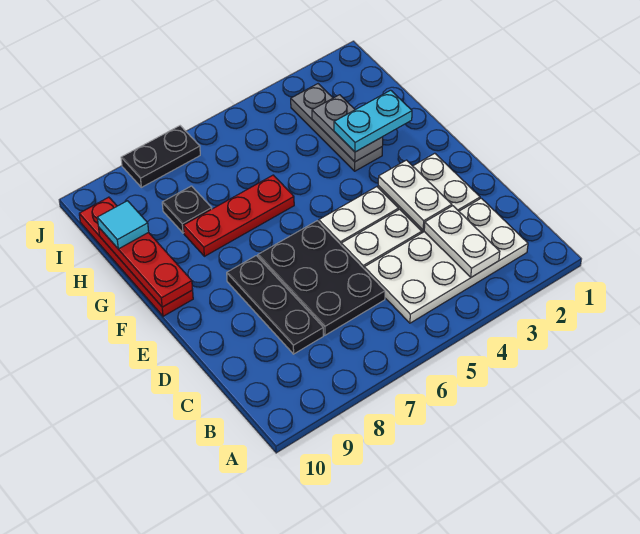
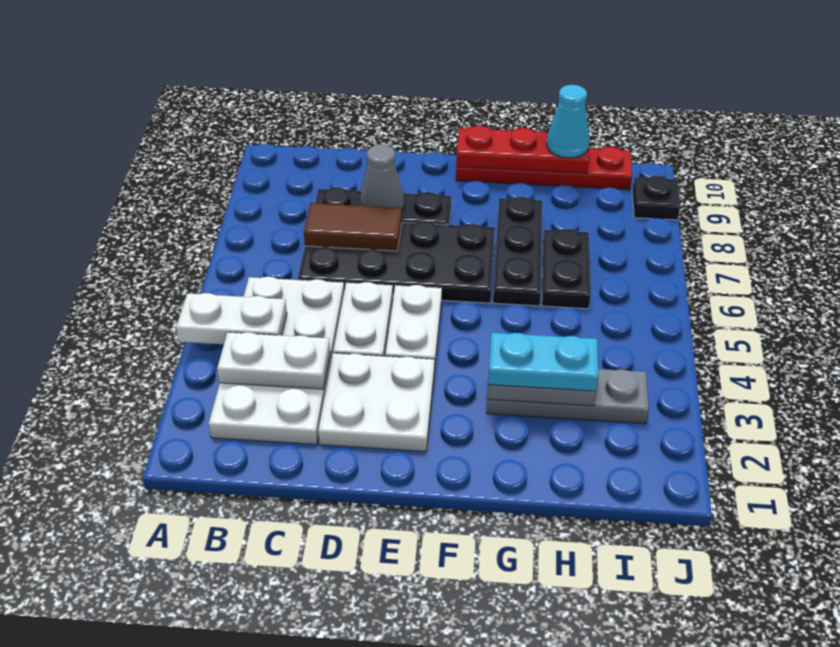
black 2x3 plate [258,221,385,335] -> black 2x4 plate [298,221,495,303]
none -> brown 1x2 tile [304,203,402,251]
white 1x2 plate [378,160,452,230] -> white 1x2 plate moved to [176,293,287,344]
none -> grey 1x1 cone [360,145,404,210]
cyan 1x2 plate [334,90,412,152] -> cyan 1x2 plate turned to [488,333,598,391]
red 1x3 plate [183,175,294,256] -> black 1x3 plate [493,197,542,306]
black 1x1 plate [162,186,212,233] -> black 1x1 plate moved to [632,176,680,220]
cyan 1x1 tile [97,201,149,249] -> cyan 1x1 cone [546,85,590,158]
black 1x2 plate [121,126,200,187] -> black 1x2 plate moved to [542,229,591,309]

